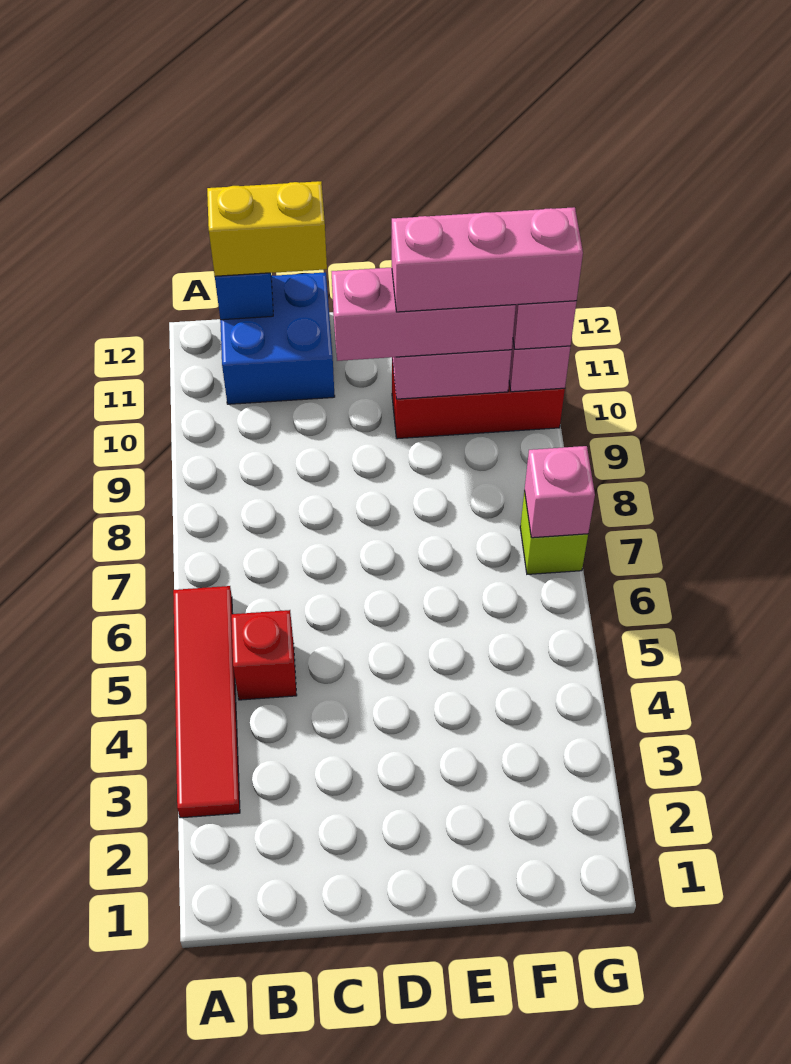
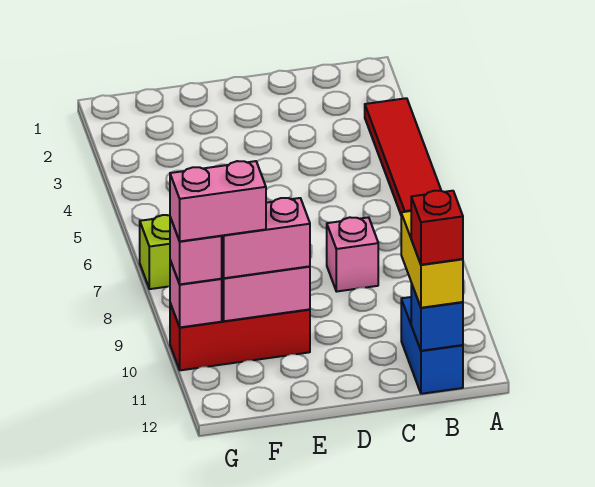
red 1x1 brick [231,610,297,700] -> red 1x1 brick moved to [411,191,463,265]
blue 2x2 brick [220,272,335,404] -> blue 1x2 brick [401,297,463,394]
yellow 1x2 brick [207,181,327,276] -> yellow 1x2 brick turned to [401,211,463,308]
pink 1x3 brick [332,267,516,361] -> pink 1x2 brick [222,198,310,278]
pink 1x3 brick [392,207,583,312] -> pink 1x2 brick [170,161,266,241]
pink 1x1 brick [524,446,595,538] -> pink 1x1 brick moved to [327,217,378,292]

